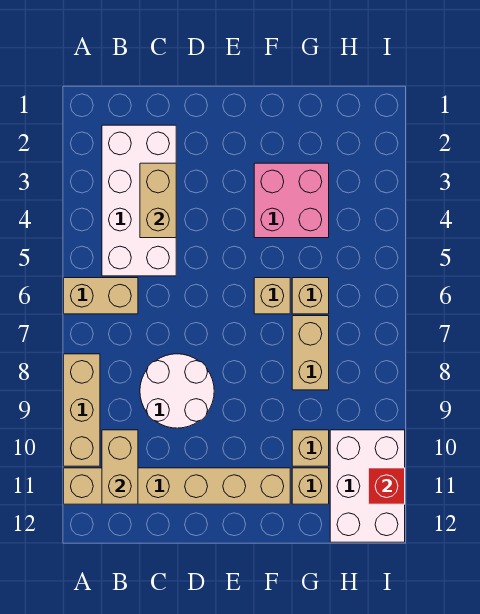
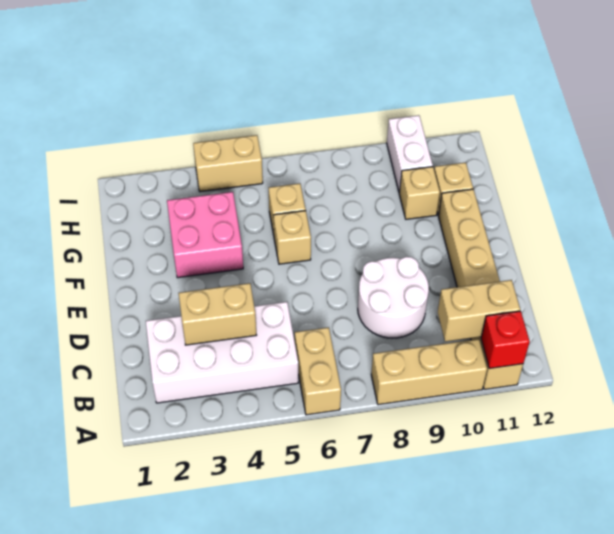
tan 1x2 brick [292,316,329,390] -> tan 1x2 brick moved to [193,135,263,192]
white 2x3 brick [330,430,405,542] -> white 1x2 brick [387,115,433,192]
red 1x1 brick [368,468,405,504] -> red 1x1 brick moved to [481,311,530,368]

